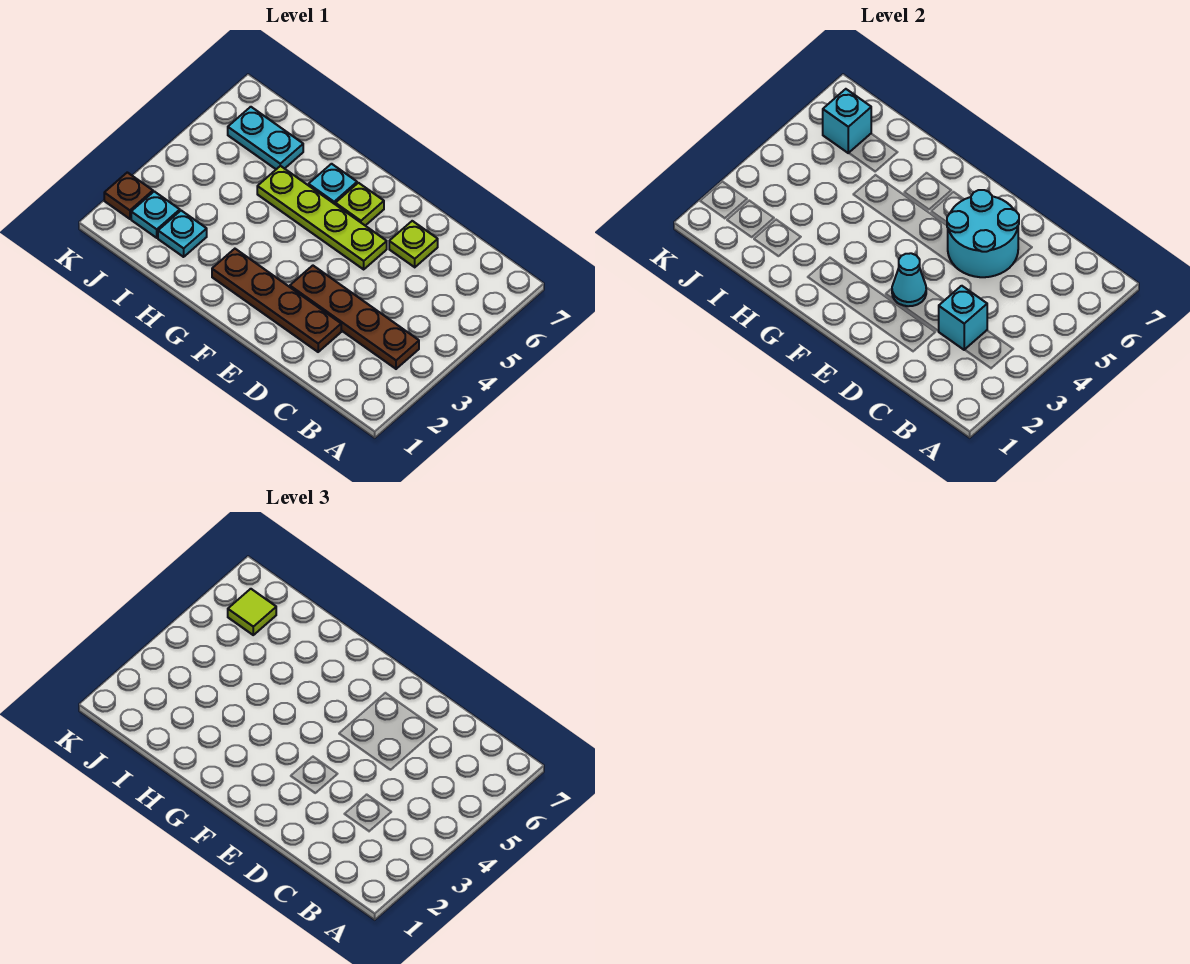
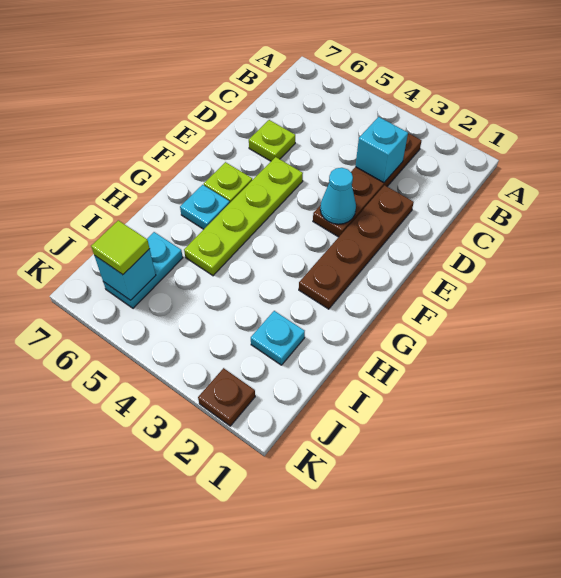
cyan 2x2 round brick [947,190,1019,277] -> none
cyan 1x1 plate [131,191,180,238] -> none

